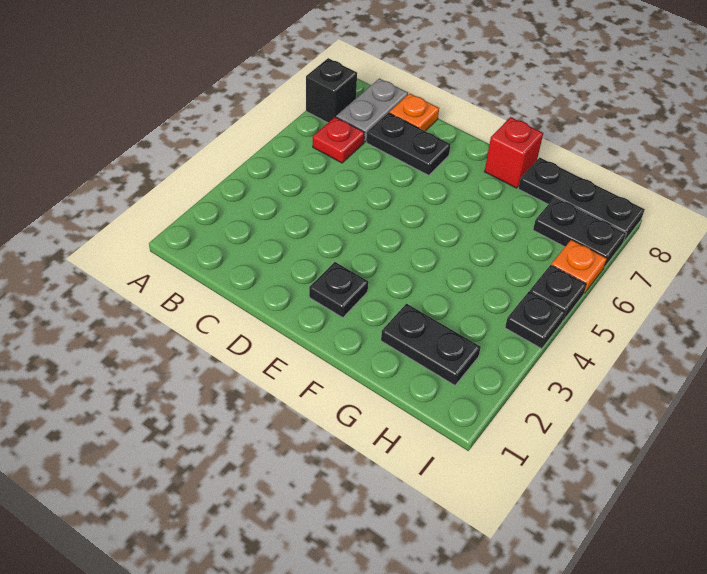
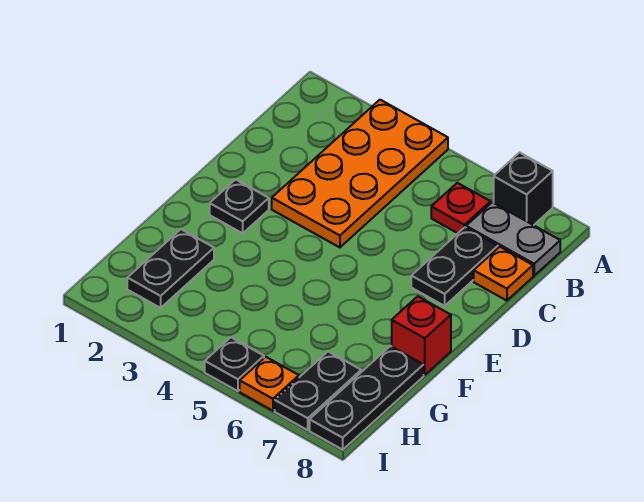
none -> orange 2x4 plate [272,100,448,247]
black 1x1 plate [505,291,566,349] -> none

